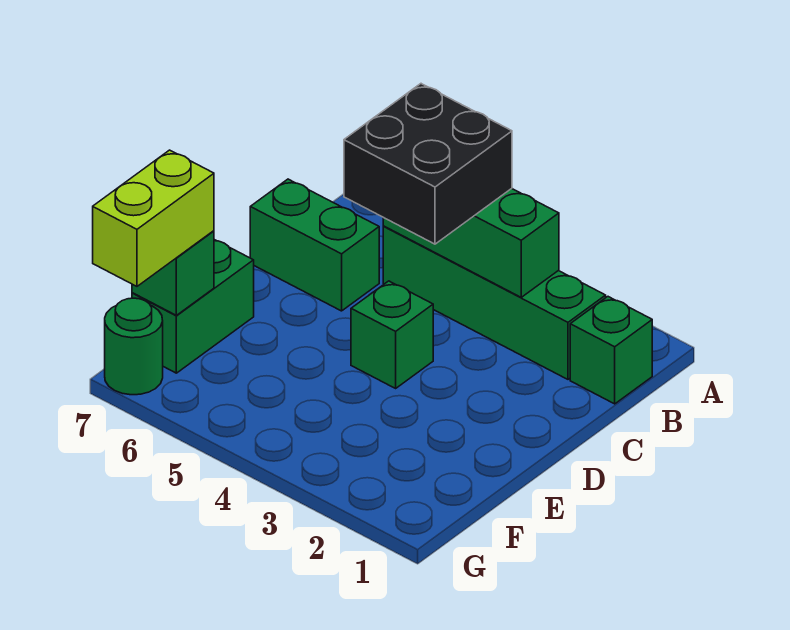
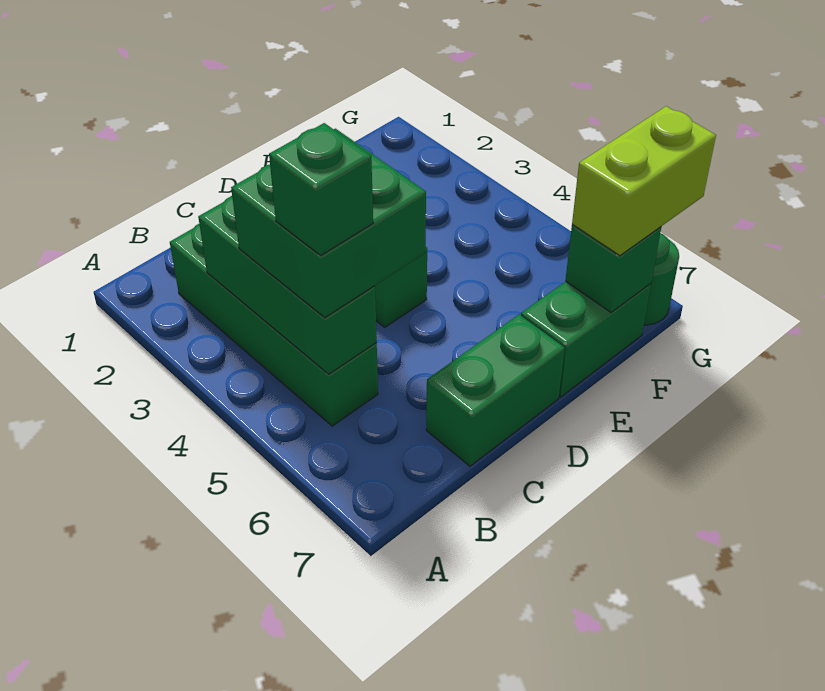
green 1x1 brick [570,297,652,404] -> green 1x1 brick moved to [269,123,373,256]
black 2x2 brick [344,84,512,244] -> green 2x2 brick [231,129,426,318]
green 1x2 brick [250,179,379,311] -> green 1x2 brick turned to [426,315,565,466]

